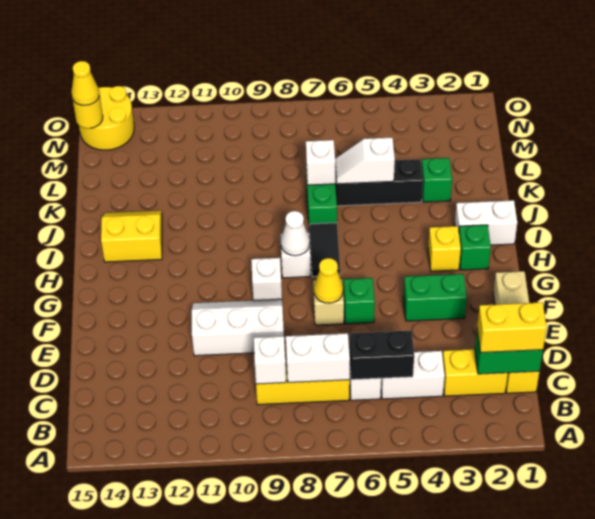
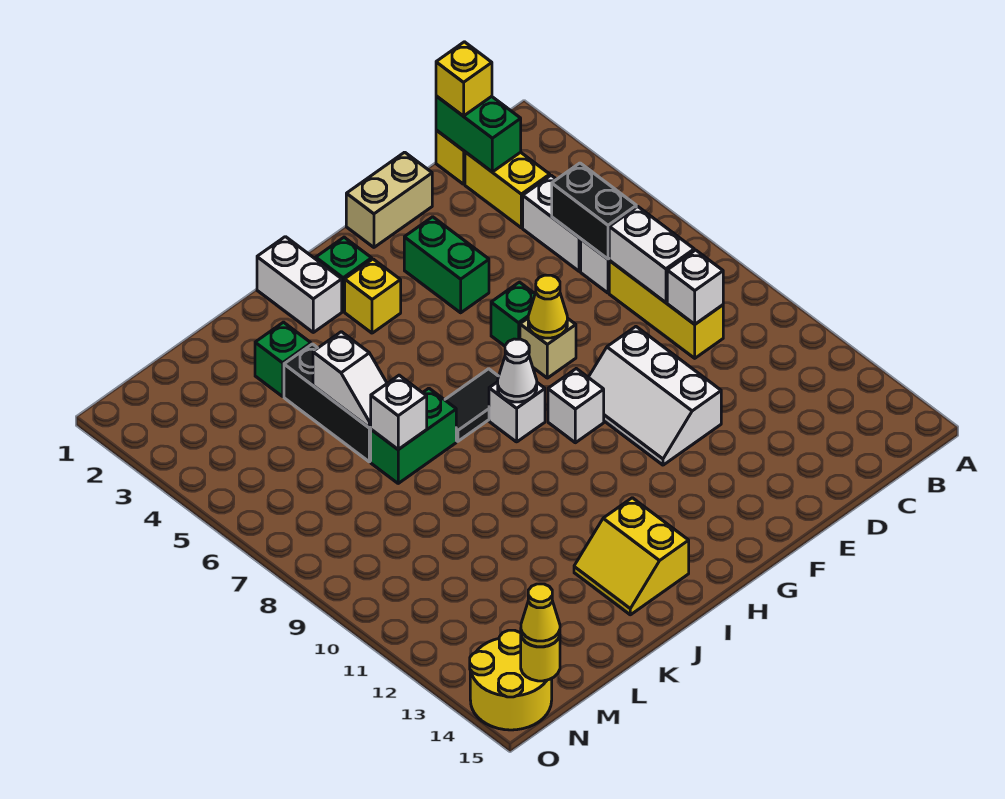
yellow 1x2 brick [477,302,547,353] -> yellow 1x1 brick [436,42,492,116]

